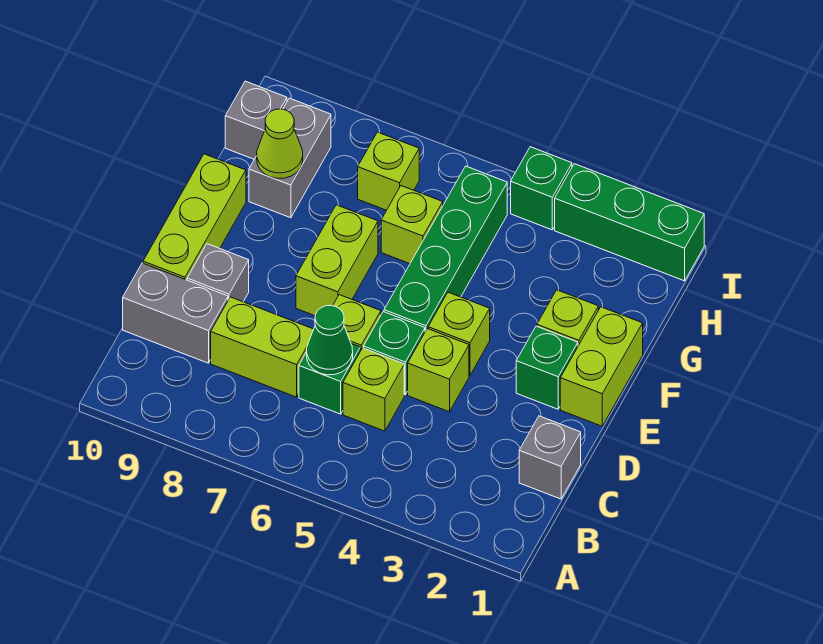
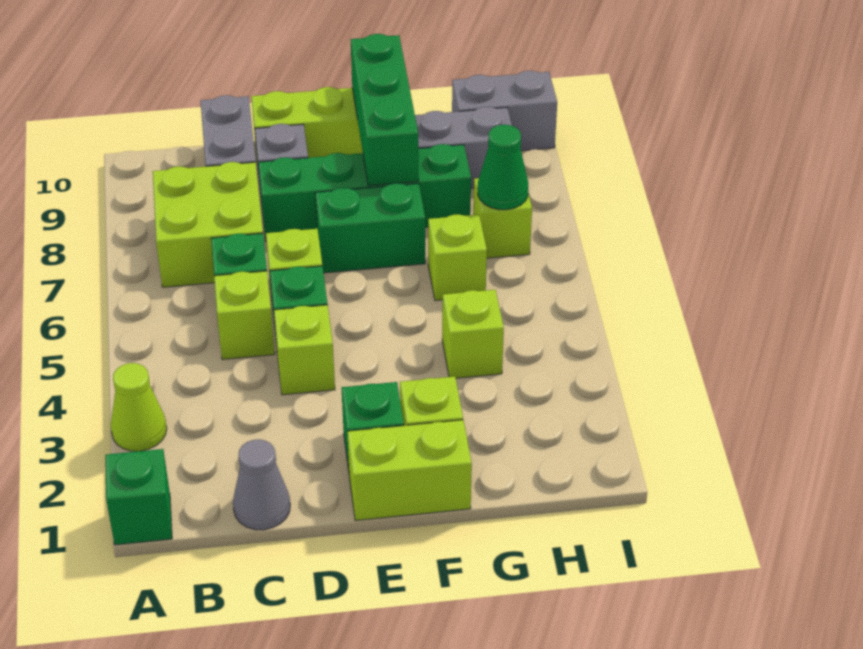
grey 1x1 brick [519,416,581,499] -> grey 1x1 cone [233,439,290,530]
green 1x1 cone [307,305,353,375] -> green 1x1 cone moved to [478,125,528,210]
lime 1x2 brick [211,297,314,397] -> lime 2x2 brick [153,162,263,287]
lime 1x1 brick [428,292,490,375] -> lime 1x1 brick moved to [442,290,504,378]
green 1x4 brick [384,166,507,331] -> green 1x4 brick moved to [258,144,471,241]
lime 1x2 brick [296,205,378,316] -> green 1x2 brick [315,183,425,273]
lime 1x1 cone [257,109,303,178] -> lime 1x1 cone moved to [111,363,167,451]
grey 1x1 brick [225,81,287,159] -> grey 1x2 brick [452,71,557,151]
green 1x3 brick [555,164,704,281] -> green 1x3 brick moved to [351,34,419,186]
green 1x1 brick [511,147,572,230] -> green 1x1 brick moved to [105,449,172,545]

